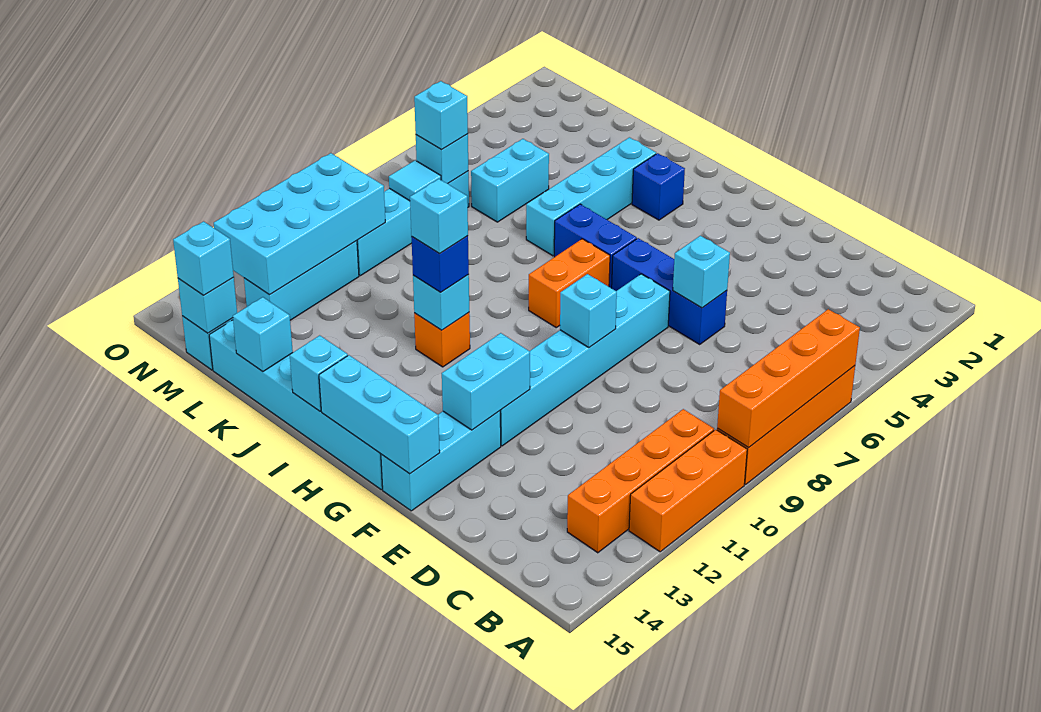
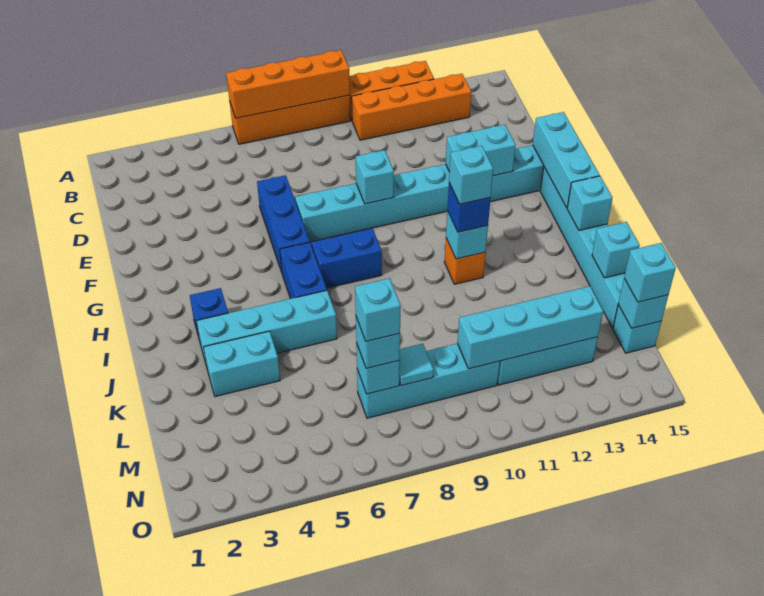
cyan 1x1 brick [673,236,730,308] -> cyan 1x1 brick moved to [355,278,401,341]
orange 1x2 brick [529,239,610,327] -> blue 1x2 brick [312,228,382,288]
cyan 1x2 brick [471,139,549,222] -> cyan 1x2 brick moved to [204,331,280,396]
cyan 2x4 brick [214,153,385,295] -> cyan 1x4 brick [457,286,603,369]

